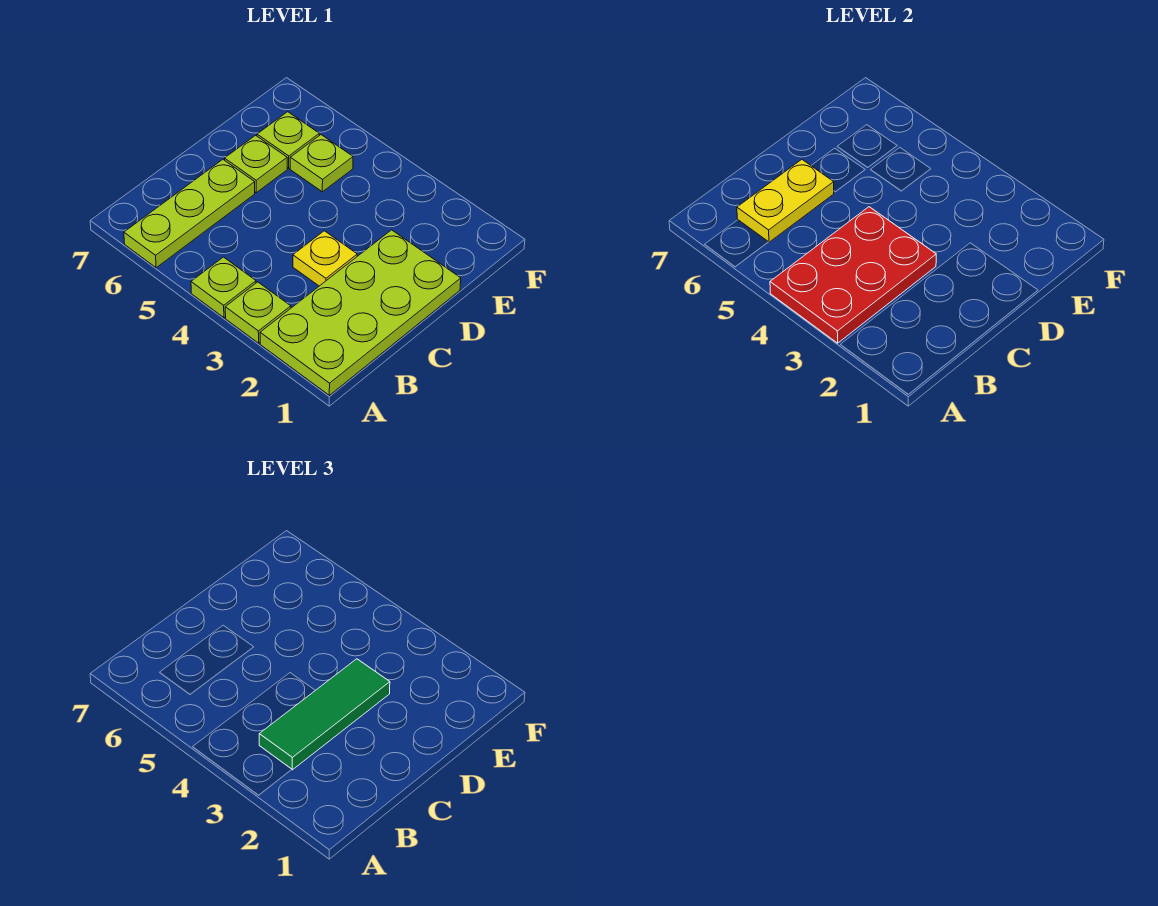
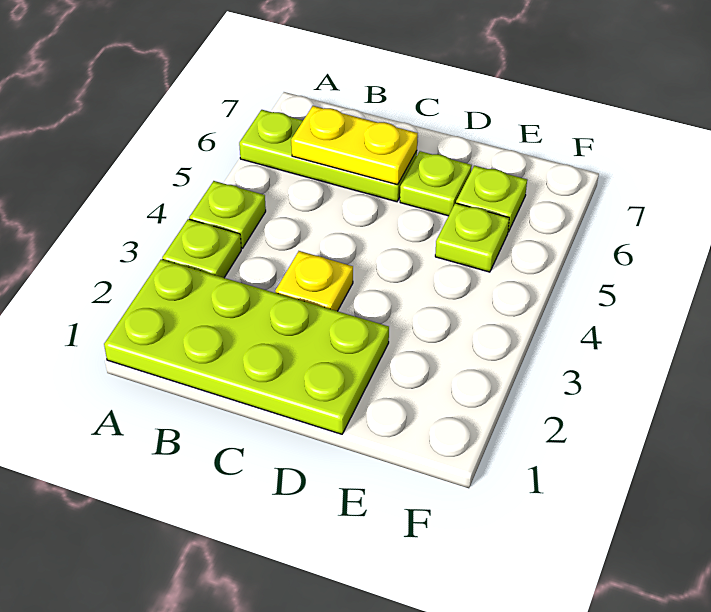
red 2x3 plate [770,207,936,343] -> none
green 1x3 tile [259,659,390,770] -> none

